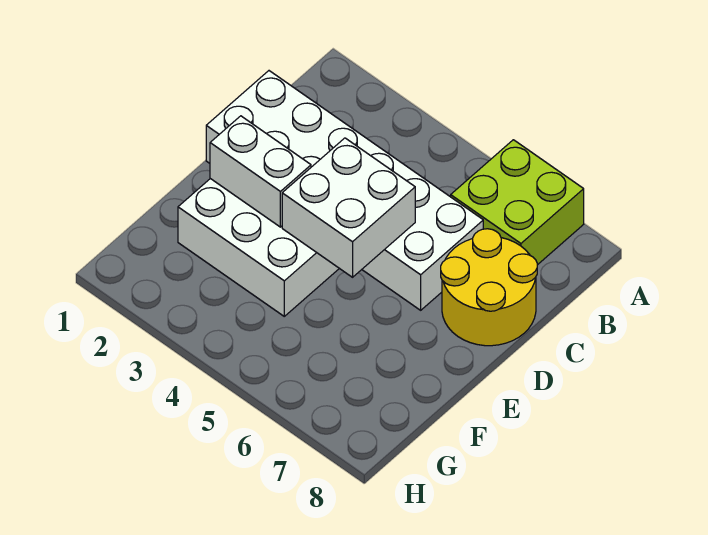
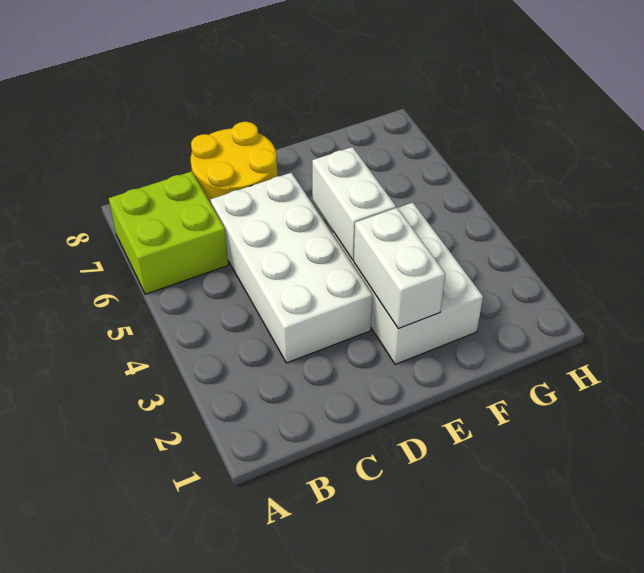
white 2x6 brick [206,71,483,310] -> white 2x4 brick [211,173,373,363]
white 2x2 brick [282,138,415,277] -> white 1x2 brick [312,147,396,260]

